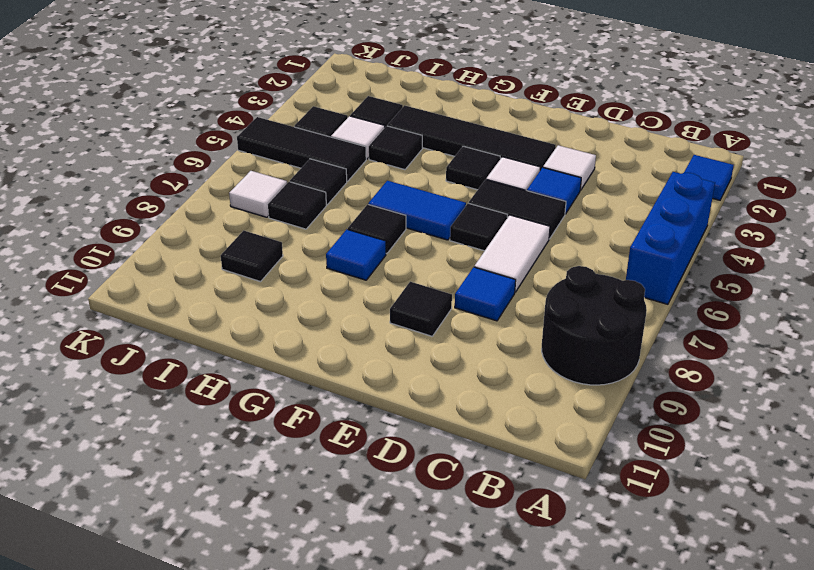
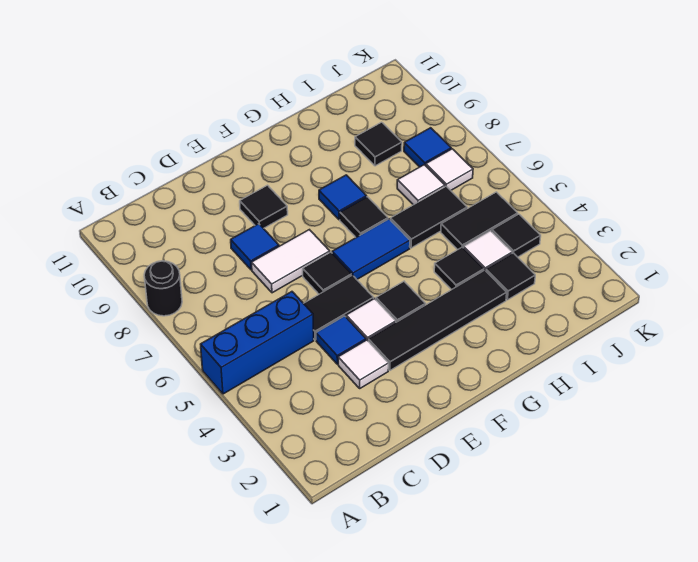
blue 1x1 tile [684,155,734,200] -> blue 1x1 tile moved to [404,128,451,167]
blue 1x3 brick [626,172,715,304] -> blue 1x3 brick turned to [201,292,314,394]
black 2x2 round brick [542,266,647,385] -> black 1x1 round brick [144,261,182,316]
white 1x2 tile [474,215,550,292] -> white 1x2 tile turned to [252,230,330,293]
black 1x3 tile [237,117,366,181] -> black 1x2 tile [441,192,518,250]
black 1x1 tile [290,159,347,205] -> black 1x2 tile [390,186,467,248]
black 1x1 tile [268,182,326,229] -> white 1x1 tile [397,165,445,205]

